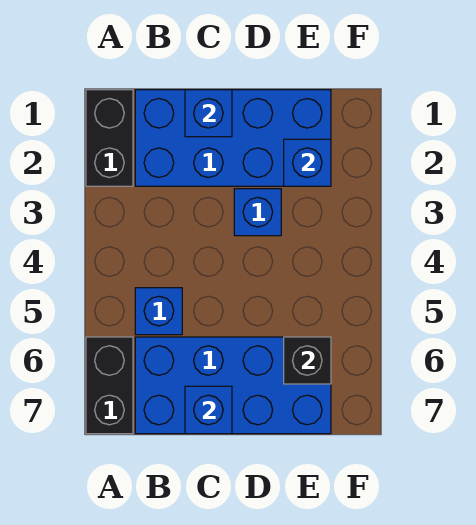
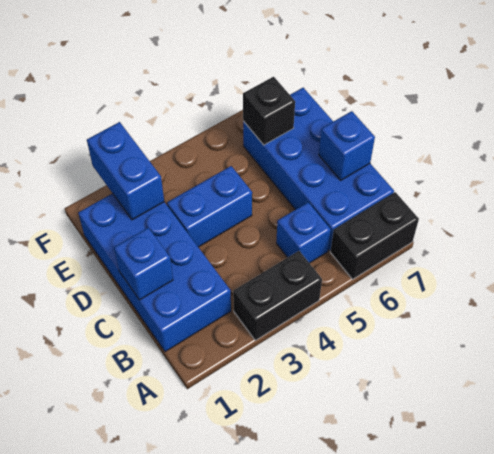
black 1x2 brick [86,90,133,186] -> black 1x2 brick moved to [233,251,322,340]
blue 1x1 brick [234,189,281,236] -> blue 1x2 brick [167,166,252,247]
blue 1x1 brick [284,139,331,186] -> blue 1x2 brick [87,122,164,220]

